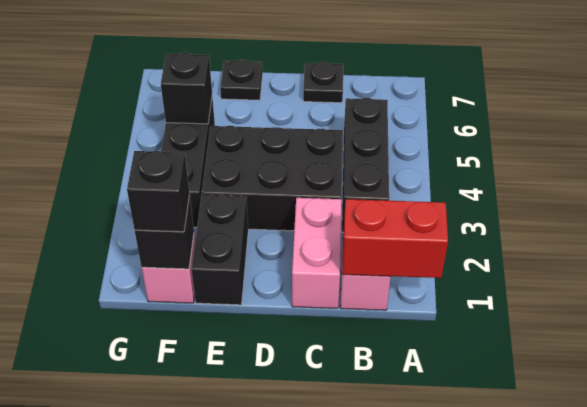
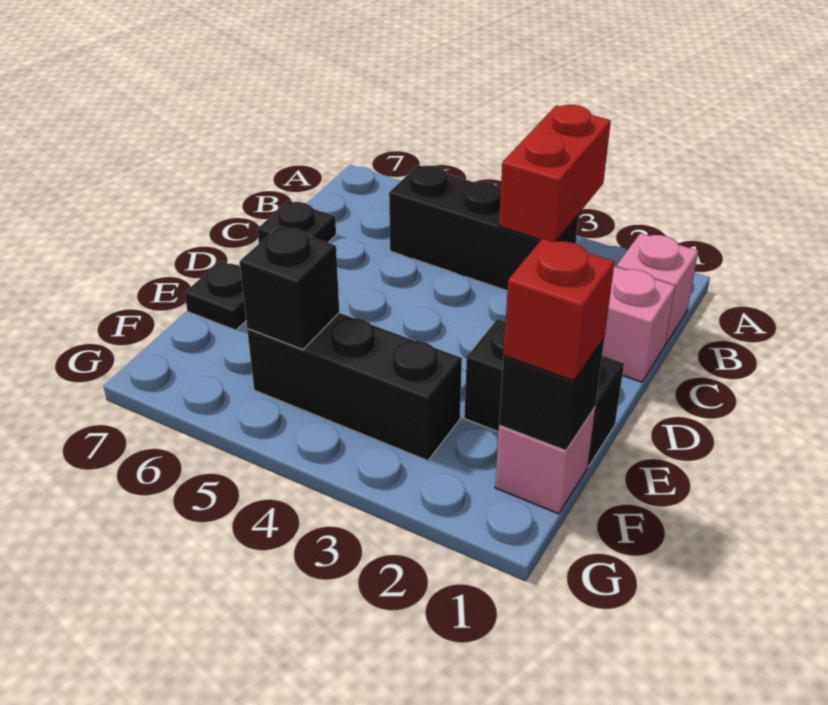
red 1x2 brick [343,199,448,278] -> red 1x2 brick moved to [499,105,611,242]
black 2x3 brick [202,126,343,231] -> none
black 1x1 brick [127,151,190,232] -> red 1x1 brick [503,239,614,381]

